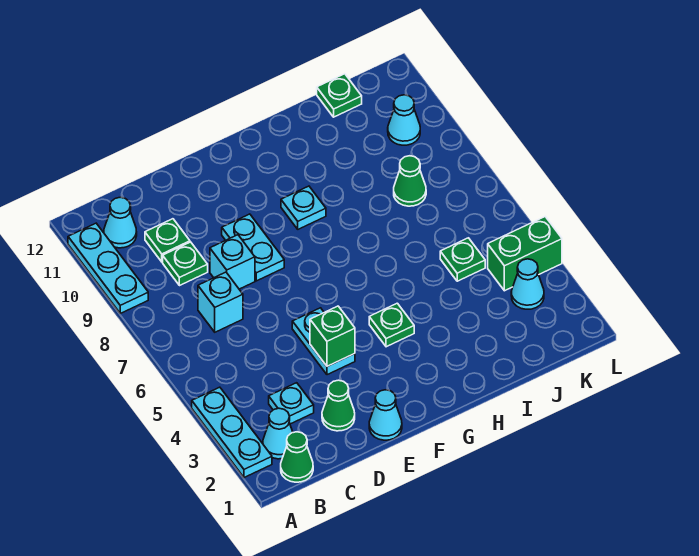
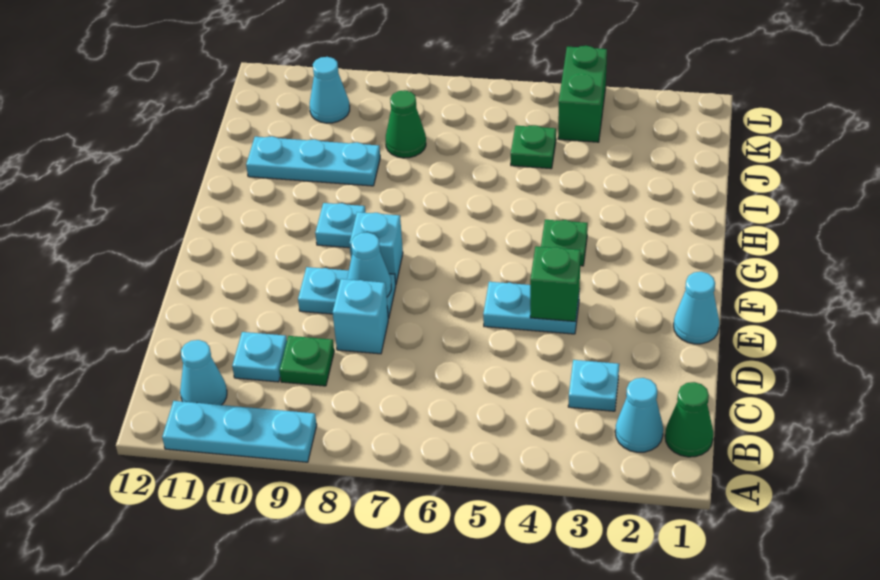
cyan 1x3 plate [192,387,272,478] -> cyan 1x3 plate moved to [246,136,380,186]
cyan 1x1 brick [198,272,243,332] -> cyan 1x1 brick moved to [349,212,403,283]
green 1x1 plate [145,219,190,262] -> cyan 1x1 plate [232,332,287,382]
green 1x1 cone [322,380,355,431] -> none
green 1x1 plate [317,74,362,117] -> none
cyan 1x1 cone [511,259,544,309] -> cyan 1x1 cone moved to [347,233,391,297]

